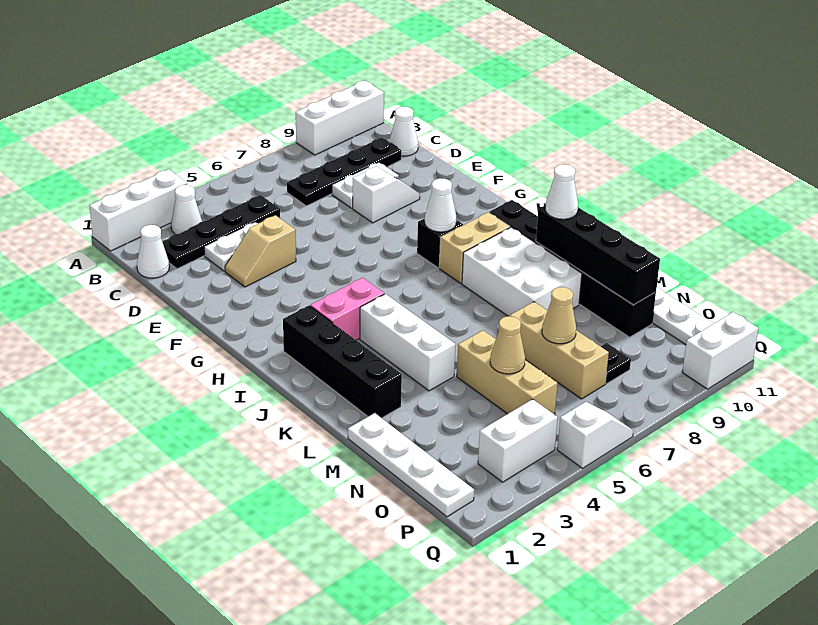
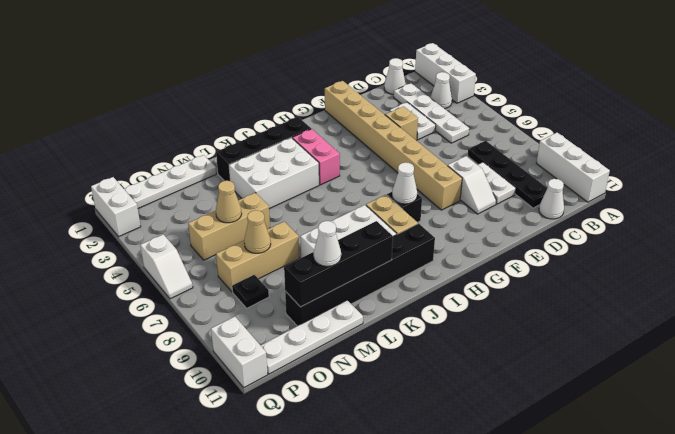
black 1x4 plate [163,195,280,269] -> white 1x4 plate [394,83,469,143]
none -> tan 1x8 brick [325,81,462,210]
white 1x3 brick [360,294,456,391] -> white 2x3 brick [229,138,319,209]
white 1x1 cone [545,164,578,219] -> white 1x1 cone moved to [313,221,341,266]
white 1x2 brick [478,399,558,482] -> white 1x2 brick moved to [91,177,141,237]

